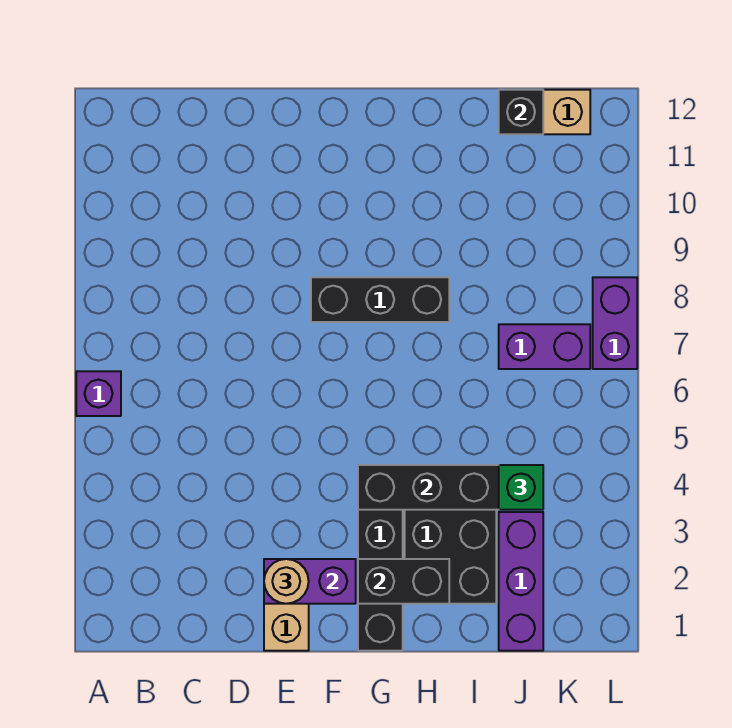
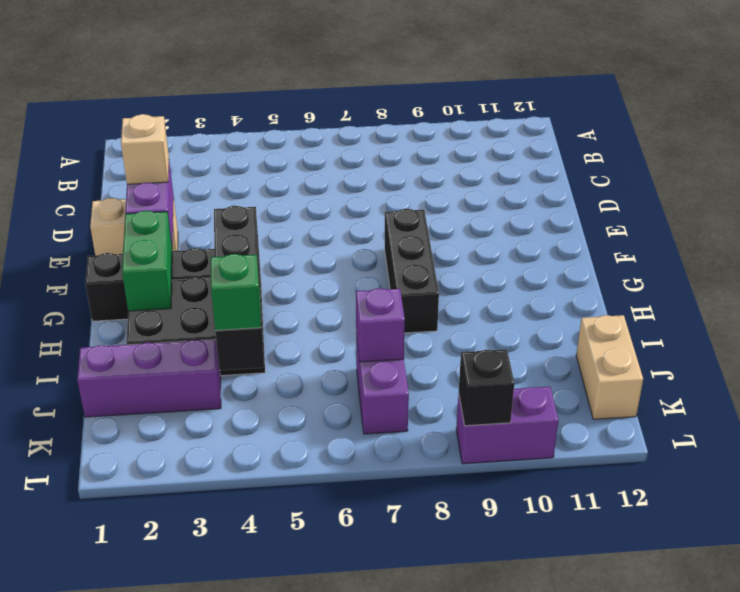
purple 1x1 brick [76,371,121,416] -> purple 1x1 brick moved to [356,288,405,362]
tan 1x1 round brick [264,559,309,604] -> tan 1x1 brick [121,114,169,184]
black 1x2 brick [358,559,449,604] -> green 1x2 brick [122,210,172,311]
black 1x1 brick [499,90,543,134] -> black 1x1 brick moved to [459,349,514,426]
purple 1x2 brick [593,277,637,369] -> purple 1x2 brick moved to [456,387,558,464]

